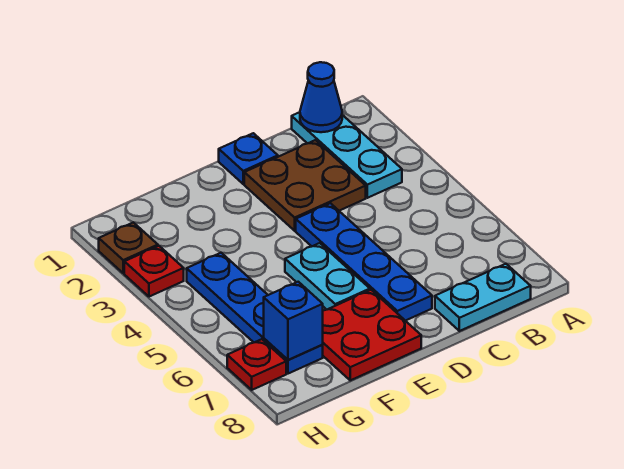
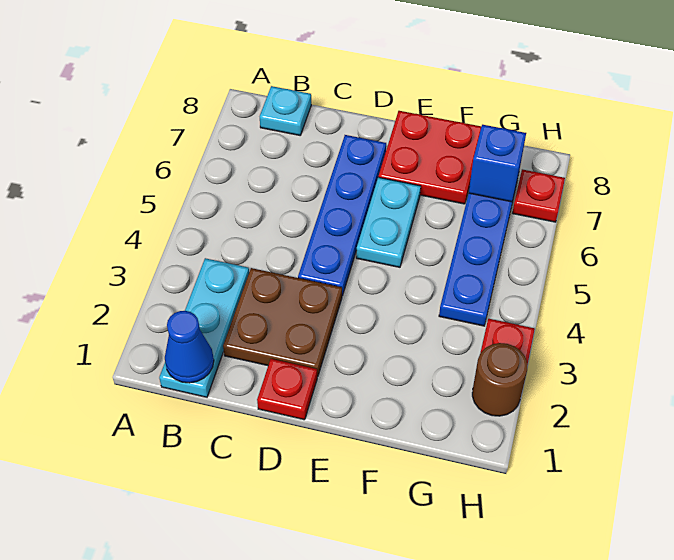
cyan 1x2 plate [435,264,531,331] -> cyan 1x1 plate [260,86,311,135]
blue 1x1 plate [219,133,278,184] -> red 1x1 plate [257,359,317,420]
brown 1x1 plate [99,222,158,273] -> brown 1x1 round brick [472,343,527,416]

